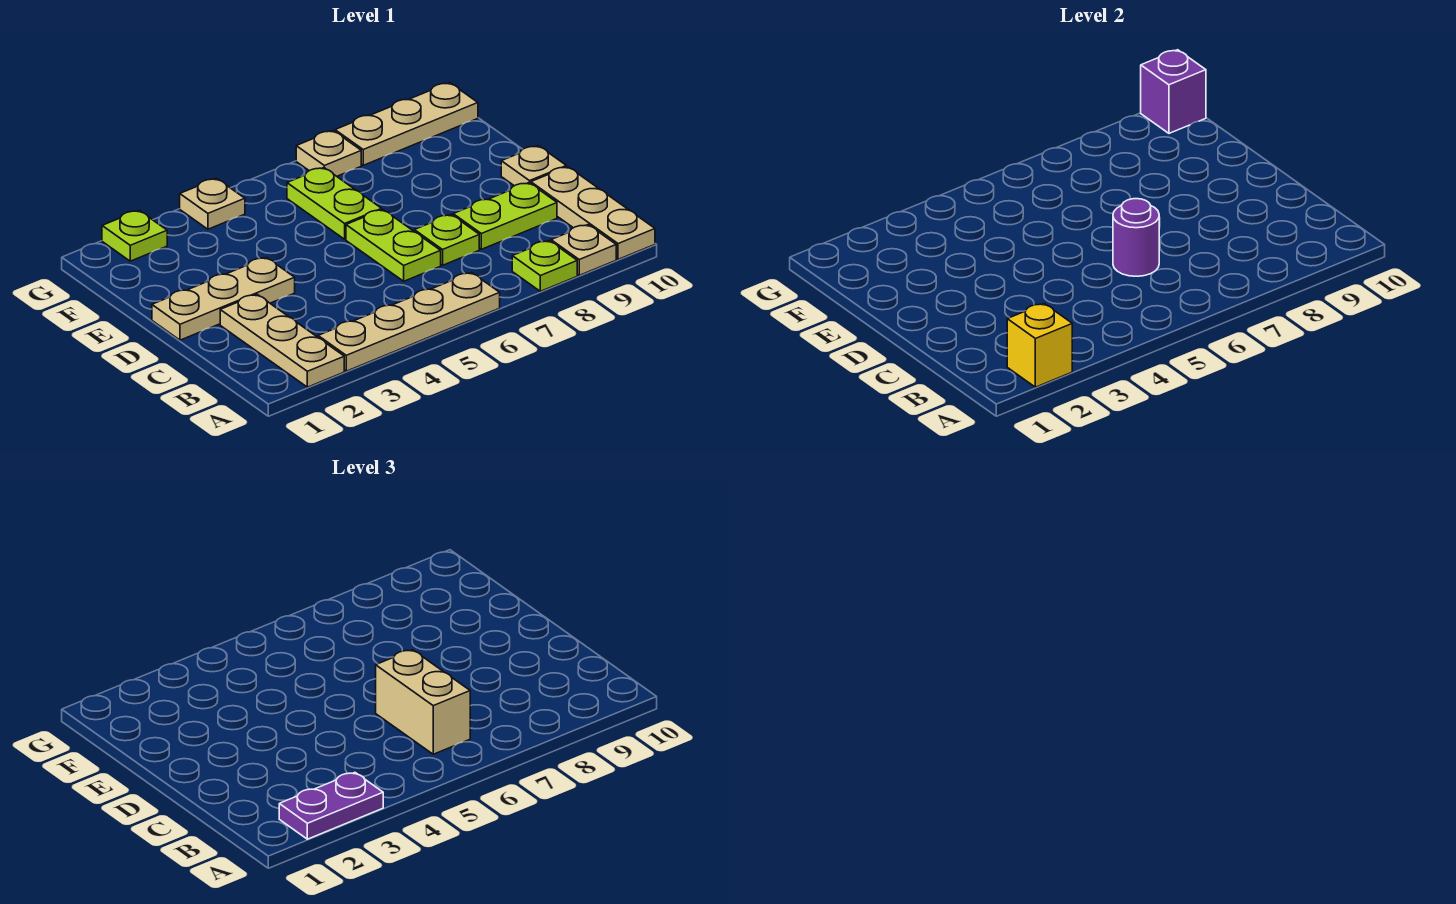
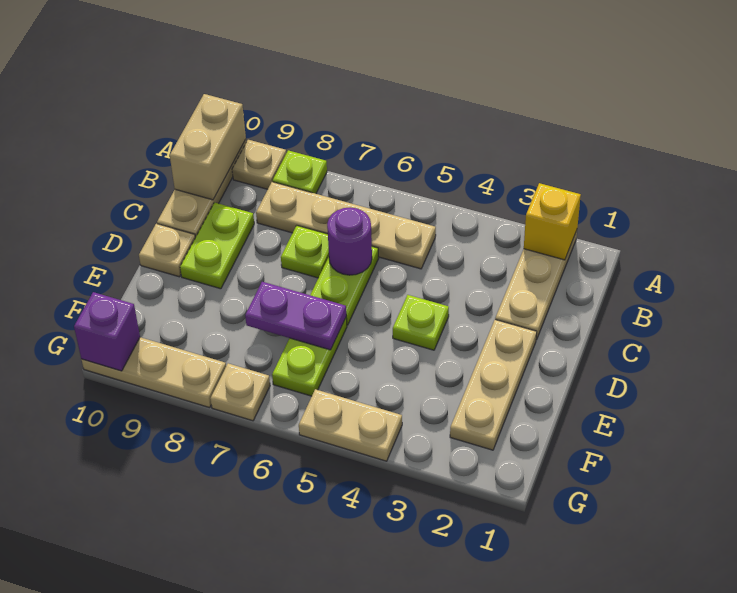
purple 1x2 plate [279,773,383,839] -> purple 1x2 plate moved to [245,282,346,350]
tan 1x4 plate [318,273,500,371] -> tan 1x4 plate moved to [256,182,436,269]
tan 1x2 brick [376,650,470,754] -> tan 1x2 brick moved to [170,94,246,200]
lime 1x2 plate [453,183,557,249] -> lime 1x2 plate turned to [180,203,254,289]
tan 1x3 plate [152,257,295,340] -> tan 1x3 plate turned to [450,320,537,450]
lime 1x1 plate [102,211,167,261] -> lime 1x1 plate moved to [393,295,449,350]
tan 1x1 plate [180,178,245,229] -> tan 1x2 plate [299,389,402,461]

